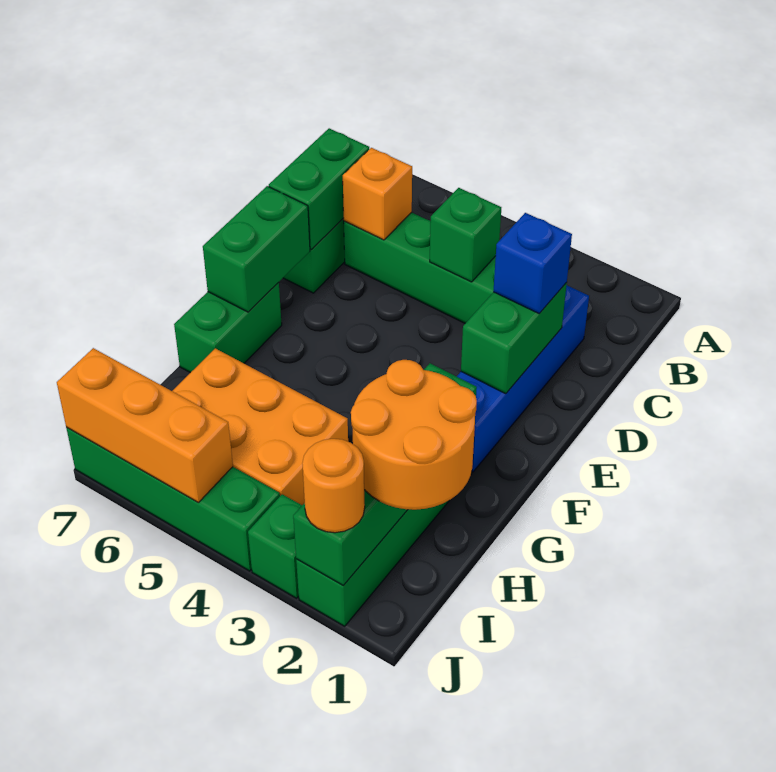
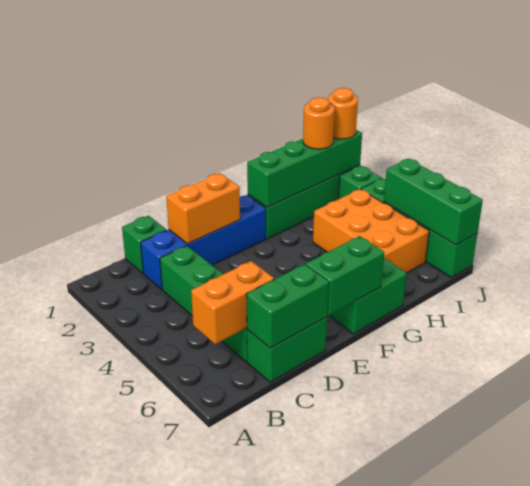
green 1x1 brick [430,188,501,282] -> green 1x1 brick moved to [122,216,167,273]
orange 1x1 brick [343,148,412,240] -> orange 1x2 brick [191,261,274,344]
green 1x2 brick [461,283,567,394] -> orange 1x2 brick [166,173,240,244]
blue 1x1 brick [493,213,572,313] -> none
orange 2x2 round brick [351,360,477,510] -> orange 1x1 round brick [303,97,335,149]
orange 1x3 brick [57,348,233,502] -> green 1x3 brick [384,159,483,245]

